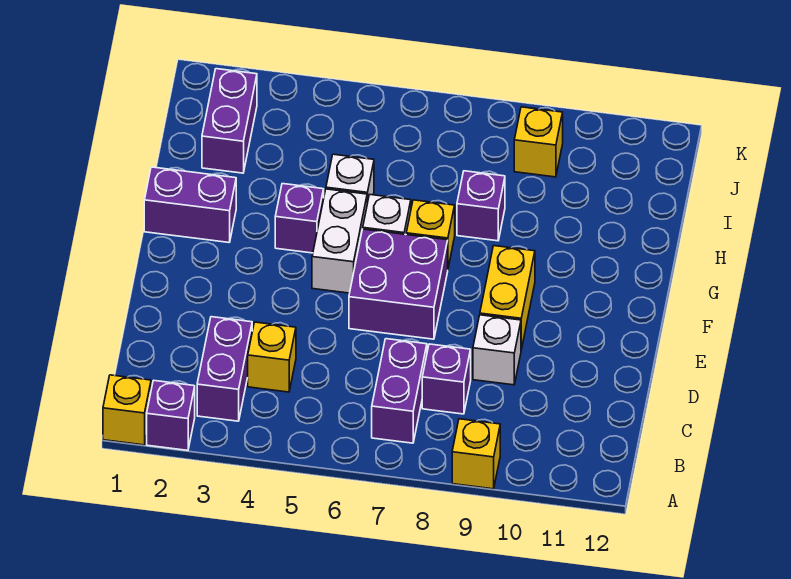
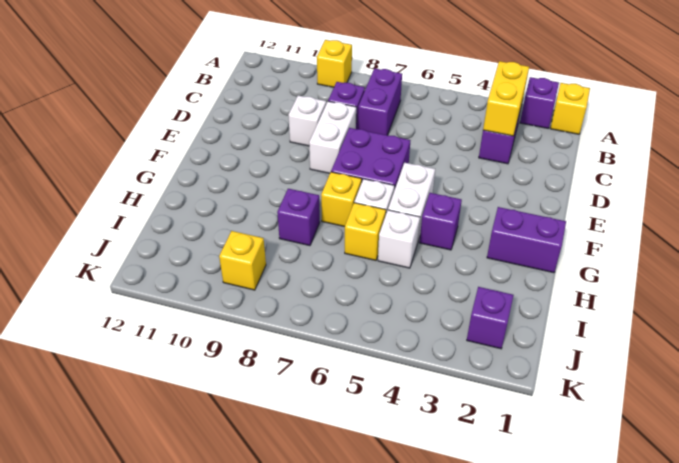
yellow 1x1 brick [248,322,296,392] -> yellow 1x1 brick moved to [345,203,386,260]
none -> white 1x2 brick [309,101,356,173]
yellow 1x2 brick [480,246,535,350] -> yellow 1x2 brick moved to [483,61,529,136]
purple 1x2 brick [202,69,257,173] -> purple 1x1 brick [467,287,514,349]

